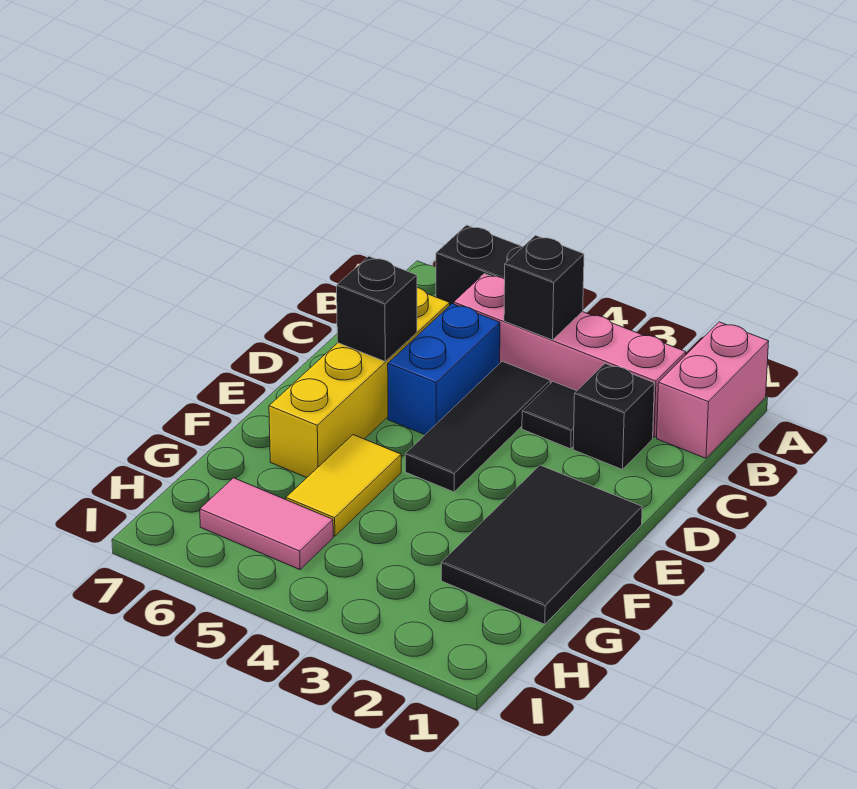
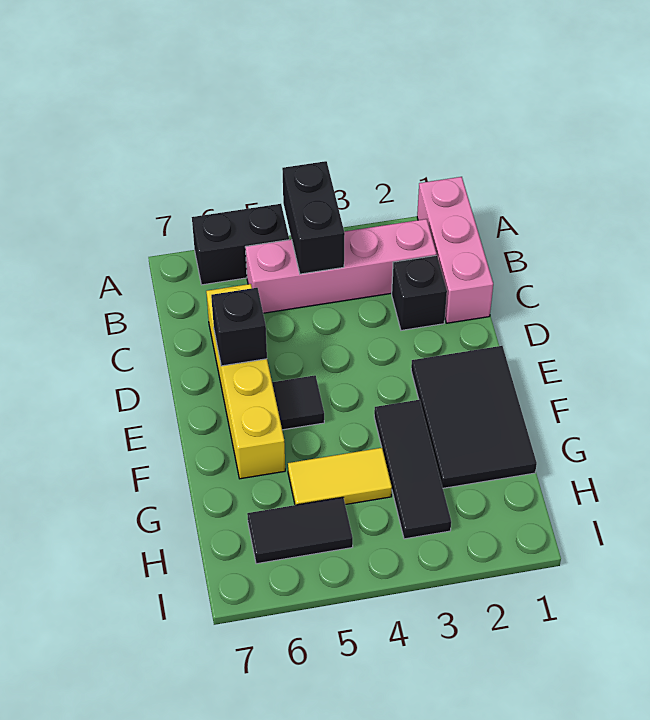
pink 1x2 brick [657,322,769,458] -> pink 1x3 brick [417,177,493,323]
black 1x1 brick [504,235,584,340] -> black 1x2 brick [282,161,345,274]
black 1x1 tile [522,382,576,449] -> black 1x1 tile moved to [272,375,324,430]
black 1x3 tile [405,361,550,492] -> black 1x3 tile moved to [374,400,451,539]
blue 1x2 brick [388,304,500,435] -> none
yellow 1x2 tile [286,435,401,536] -> yellow 1x2 tile turned to [288,448,392,505]
pink 1x2 tile [200,478,333,569] -> black 1x2 tile [247,497,353,564]

